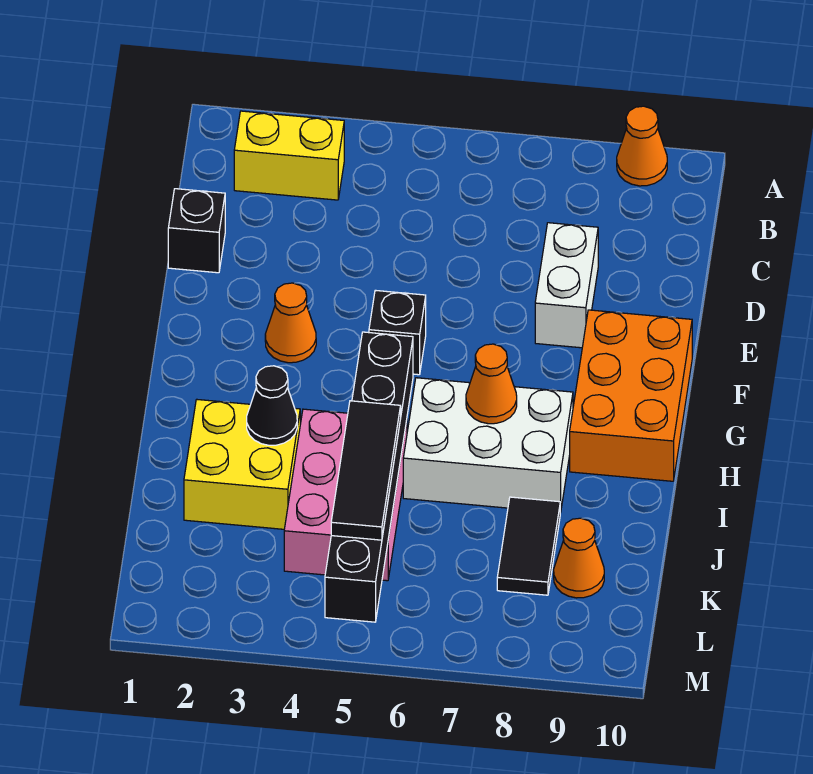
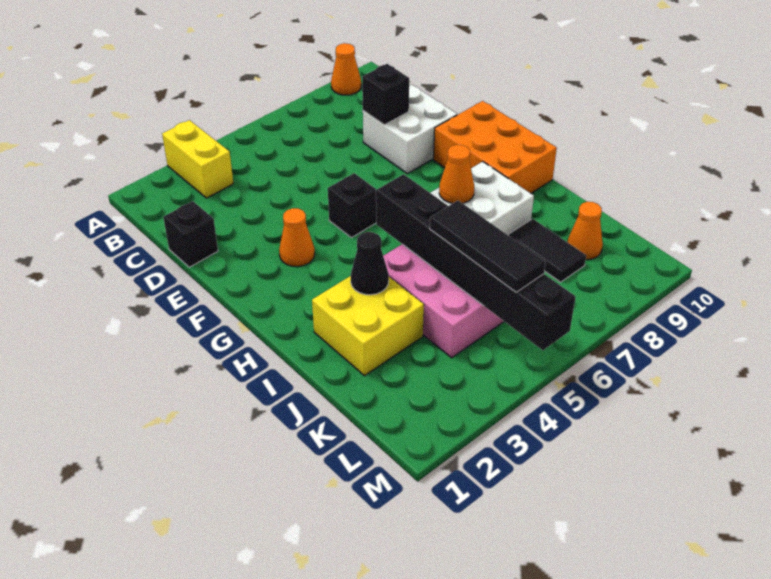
yellow 1x2 brick [234,111,344,200] -> yellow 1x2 brick turned to [162,120,233,198]
white 1x2 brick [535,223,598,348] -> white 2x2 brick [363,85,457,174]
none -> black 1x1 brick [362,64,409,125]

